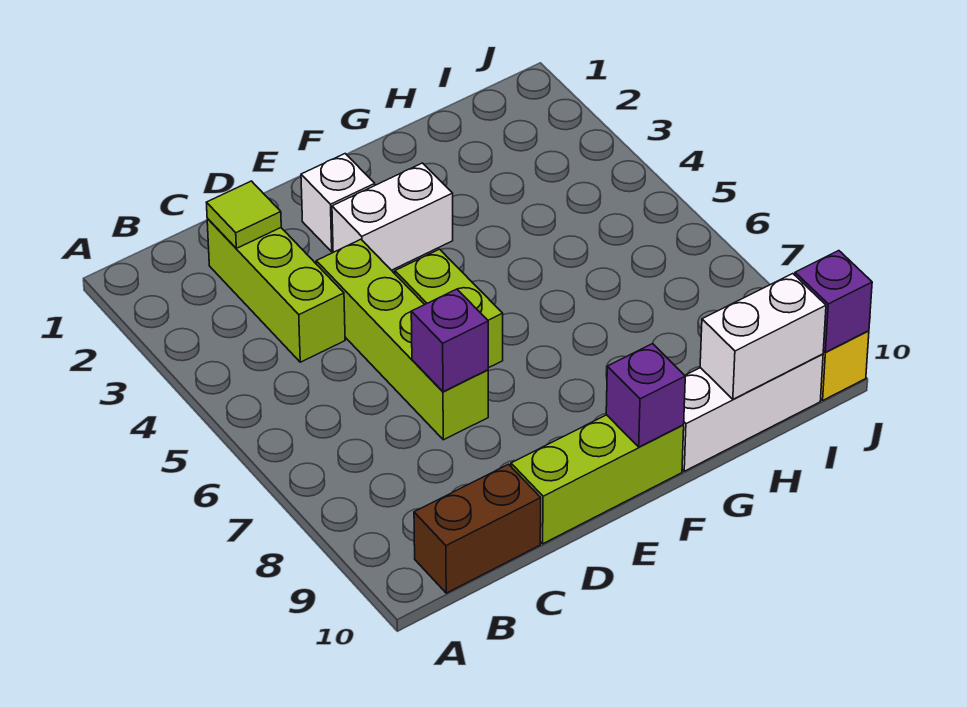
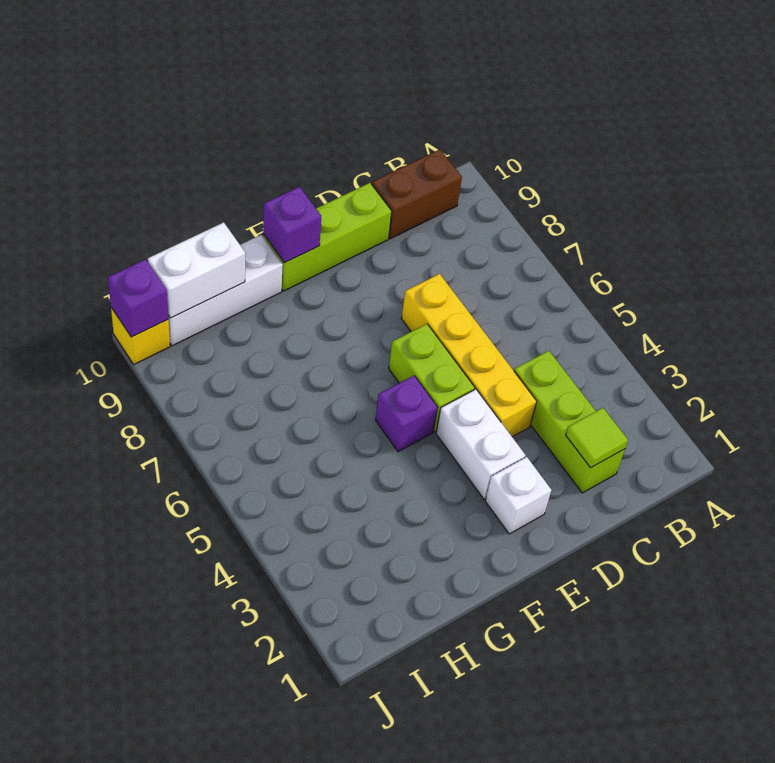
lime 1x4 brick [316,239,488,440] -> yellow 1x4 brick [401,274,537,437]
purple 1x1 brick [411,289,488,392] -> purple 1x1 brick moved to [375,376,438,452]
white 1x2 brick [332,163,453,270] -> white 1x2 brick turned to [436,389,525,499]

